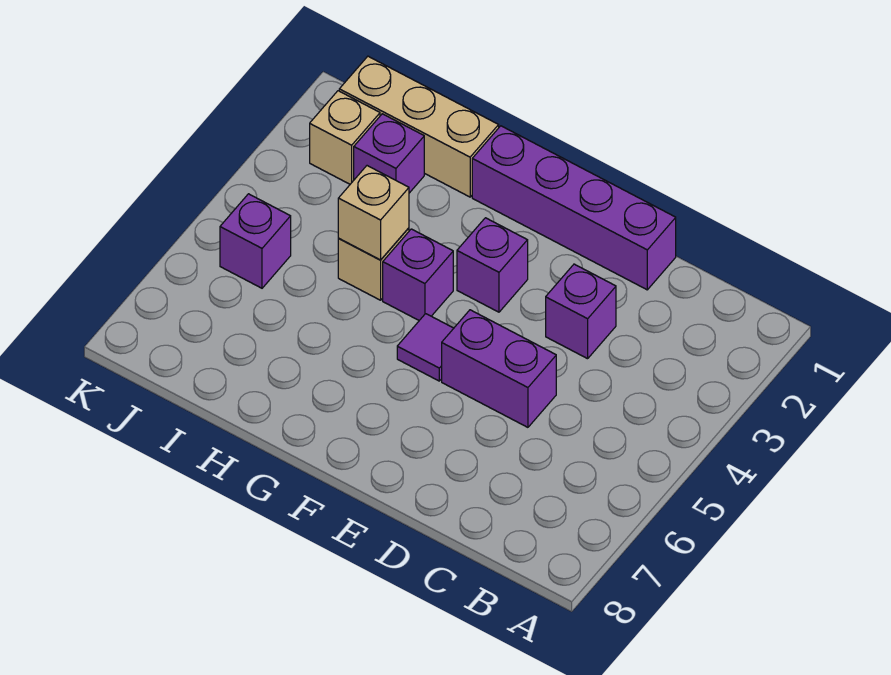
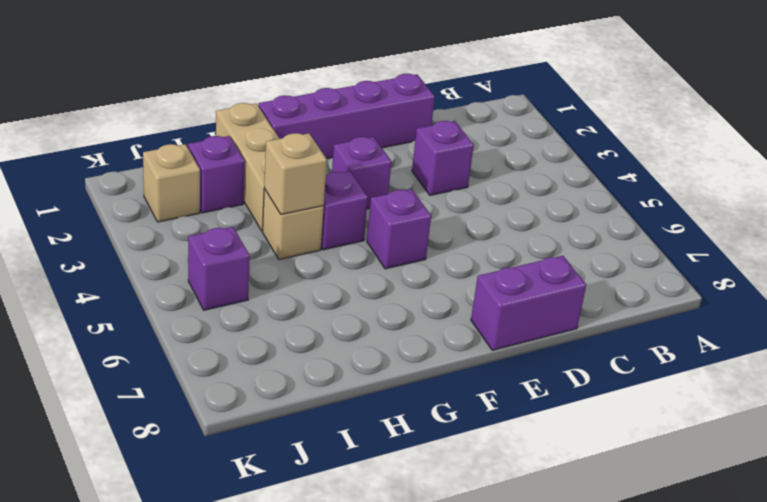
purple 1x2 brick [442,310,556,427] -> purple 1x2 brick moved to [471,256,586,350]
purple 1x1 tile [397,314,454,381] -> purple 1x1 brick [367,189,431,269]
tan 1x3 brick [339,56,499,197] -> tan 1x3 brick turned to [216,103,279,231]

